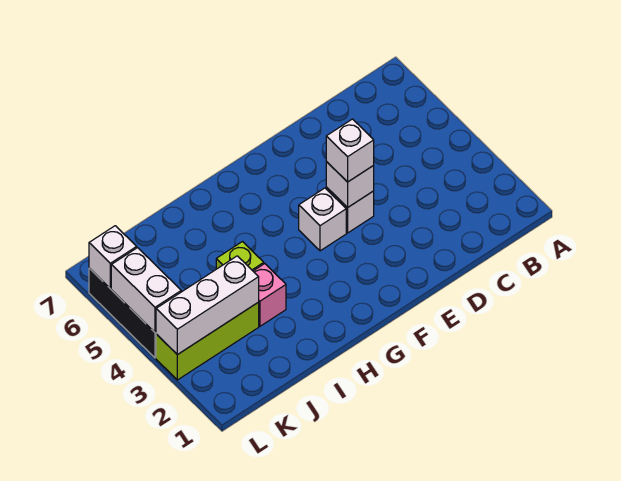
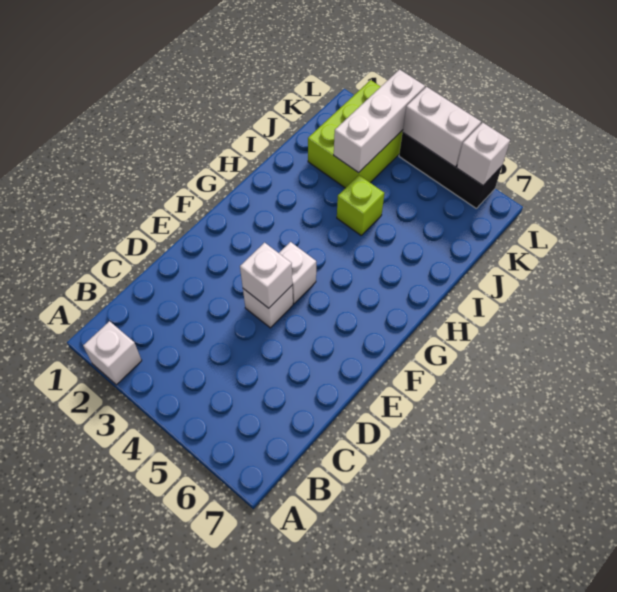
white 1x1 brick [326,119,374,182] -> white 1x1 brick moved to [83,321,142,385]
pink 1x1 brick [253,264,286,326] -> none
lime 1x3 brick [156,302,259,380] -> lime 2x3 brick [308,80,403,188]

